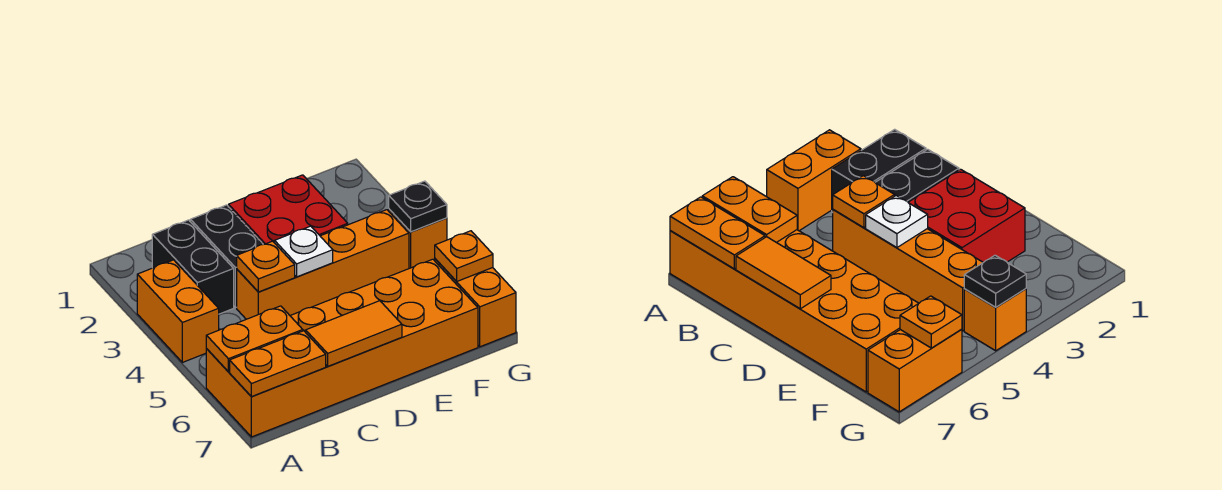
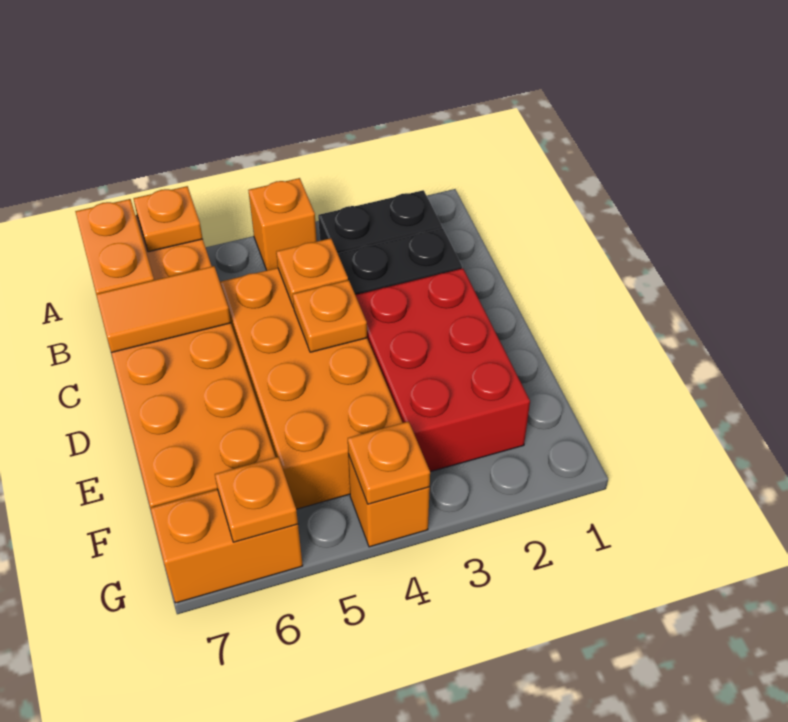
orange 1x2 brick [137,260,219,362] -> orange 1x1 brick [248,178,317,270]
orange 1x2 plate [206,306,303,372] -> orange 1x1 plate [133,186,203,252]
orange 1x4 brick [237,210,409,319] -> orange 2x4 brick [220,268,402,509]
orange 1x2 tile [306,301,402,366] -> orange 1x2 tile turned to [96,266,231,353]
red 2x2 brick [229,175,348,244] -> red 2x3 brick [356,268,530,472]
white 1x1 plate [275,226,333,277] -> orange 1x1 plate [293,280,367,352]
black 1x1 plate [389,181,447,232] -> orange 1x1 plate [348,421,430,504]

